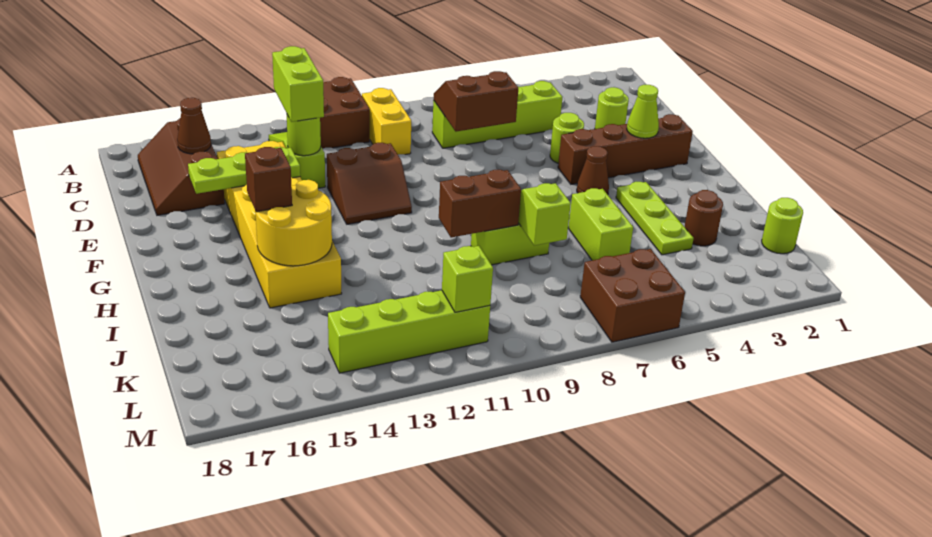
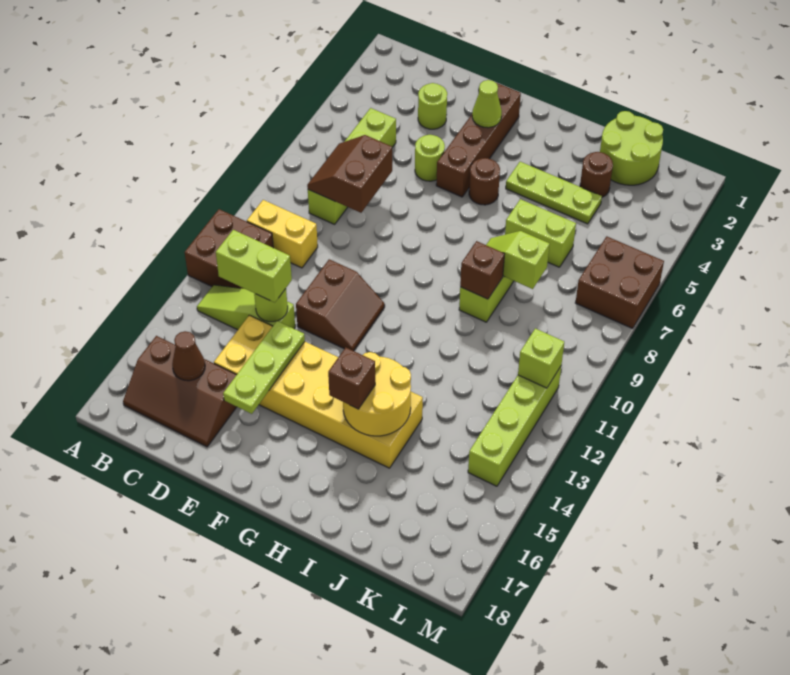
brown 1x1 cone [577,146,609,195] -> brown 1x1 round brick [469,158,500,205]
brown 1x2 brick [439,170,521,238] -> brown 1x1 brick [460,241,504,299]
lime 1x1 round brick [762,198,803,254] -> lime 2x2 round brick [600,111,663,185]

